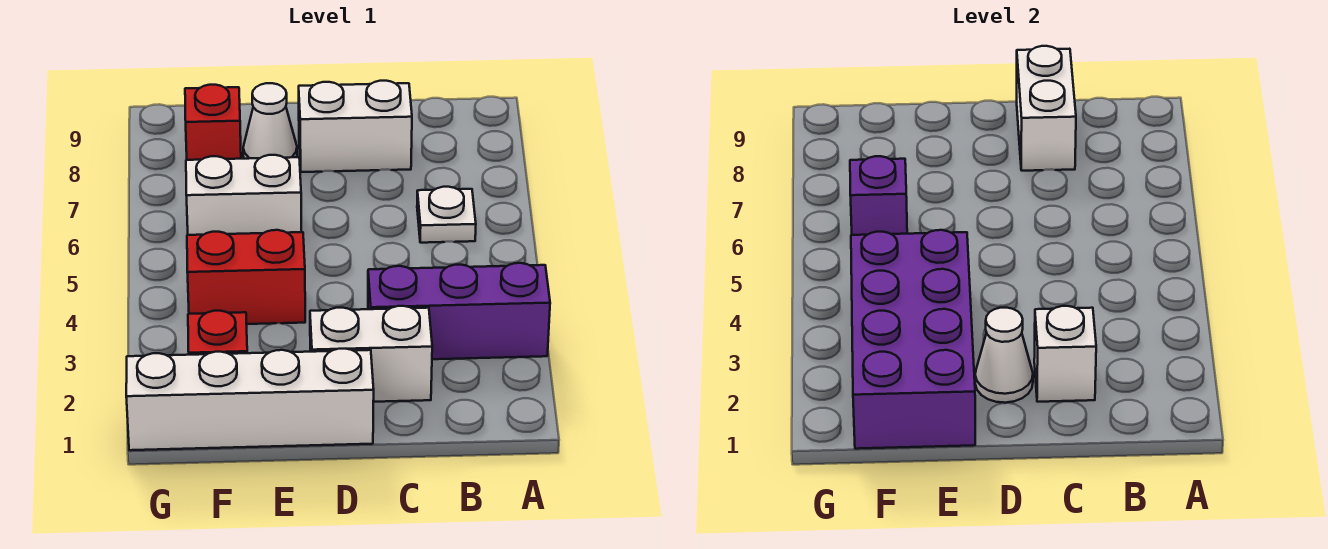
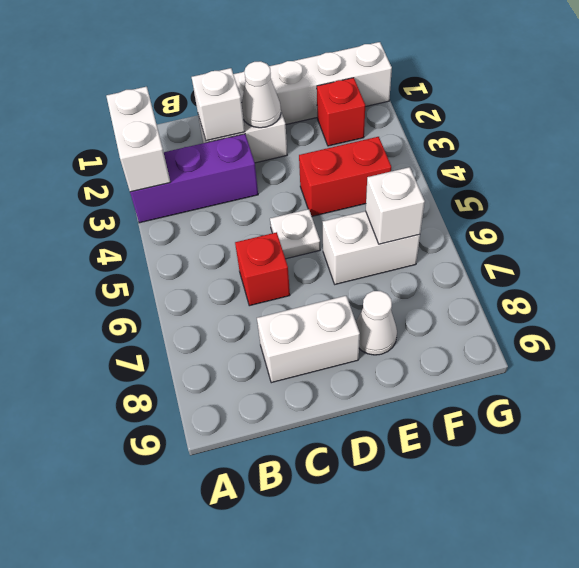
white 1x1 plate [417,187,476,243] -> white 1x1 plate moved to [270,209,320,259]
white 1x2 brick [1017,46,1076,171] -> white 1x2 brick moved to [106,87,170,192]
purple 2x4 brick [851,230,975,449] -> none
purple 1x1 brick [850,156,907,235] -> white 1x1 brick [366,167,425,244]
red 1x1 brick [185,85,241,160] -> red 1x1 brick moved to [235,232,290,306]

